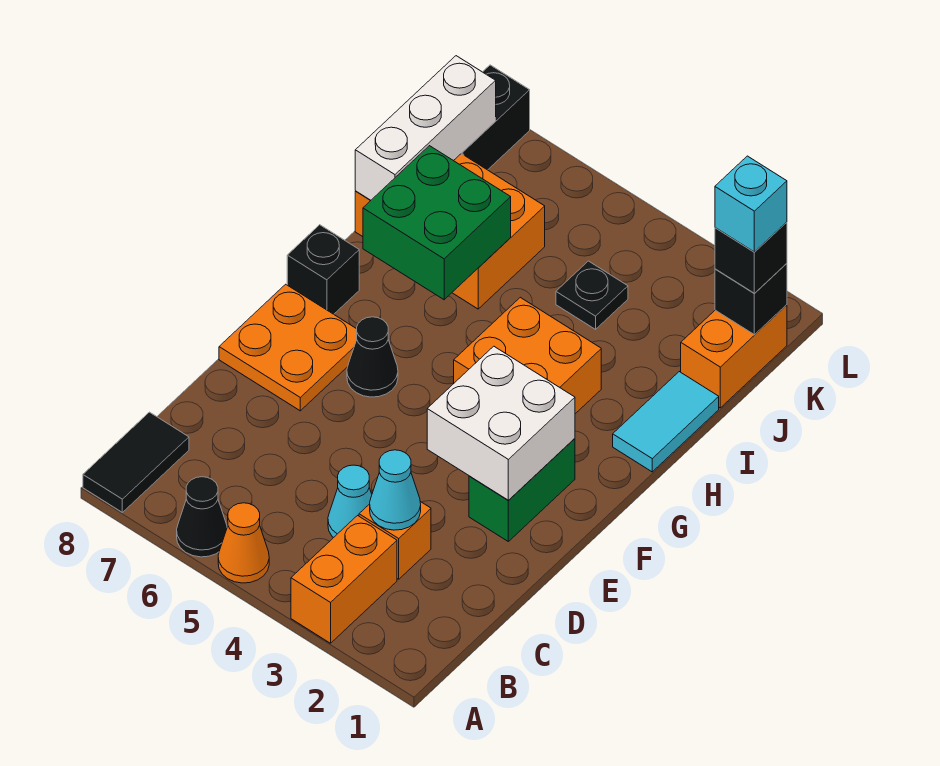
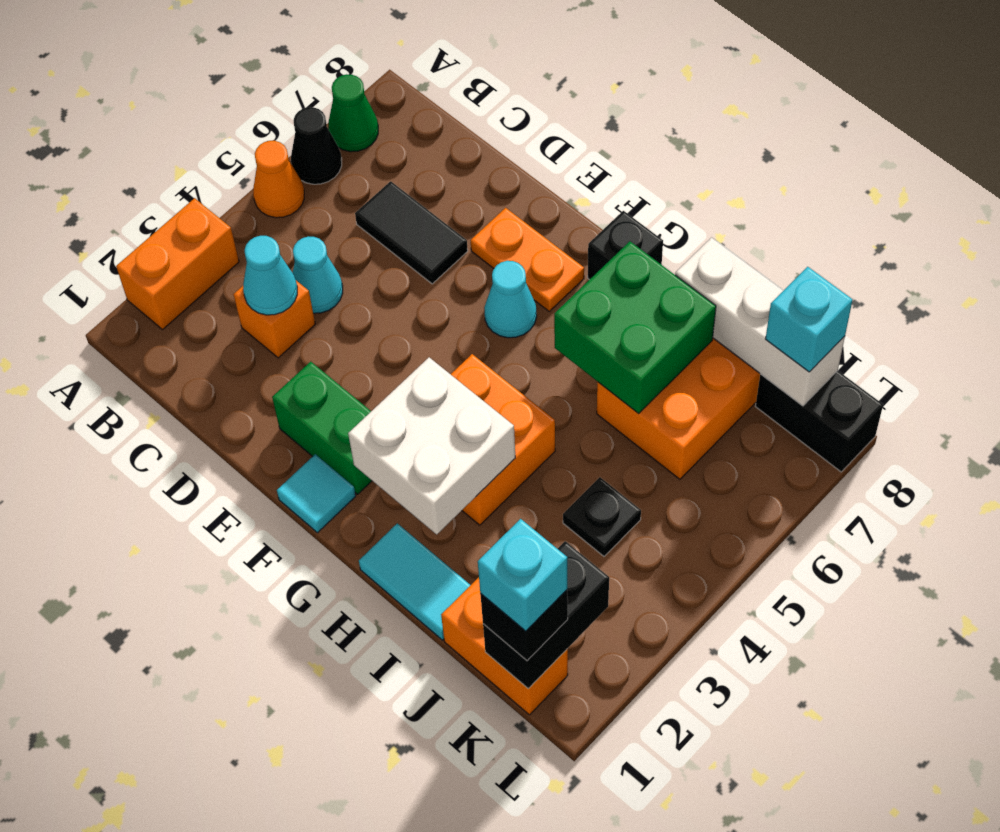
orange 1x2 brick [291,516,397,643] -> orange 1x2 brick turned to [116,198,239,330]
none -> green 1x1 cone [328,74,378,152]
black 1x2 tile [83,412,189,512] -> black 1x2 tile moved to [355,181,468,284]
white 2x2 brick [427,346,575,500] -> white 2x2 brick moved to [348,357,515,534]
orange 2x2 plate [219,284,357,411] -> orange 1x2 plate [471,208,584,311]
none -> cyan 1x1 tile [277,454,356,533]
black 1x1 cone [347,317,398,397] -> cyan 1x1 cone [484,261,537,338]
black 1x1 brick [715,263,787,335] -> black 1x2 brick [483,541,609,689]
none -> cyan 1x1 brick [766,267,853,372]

